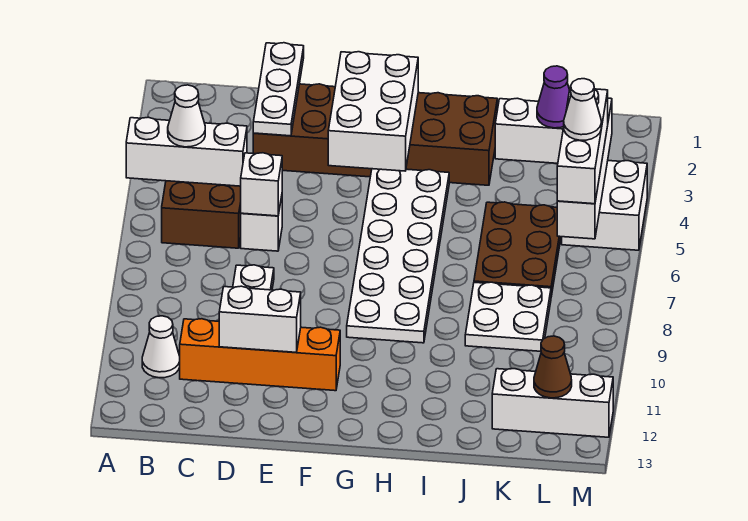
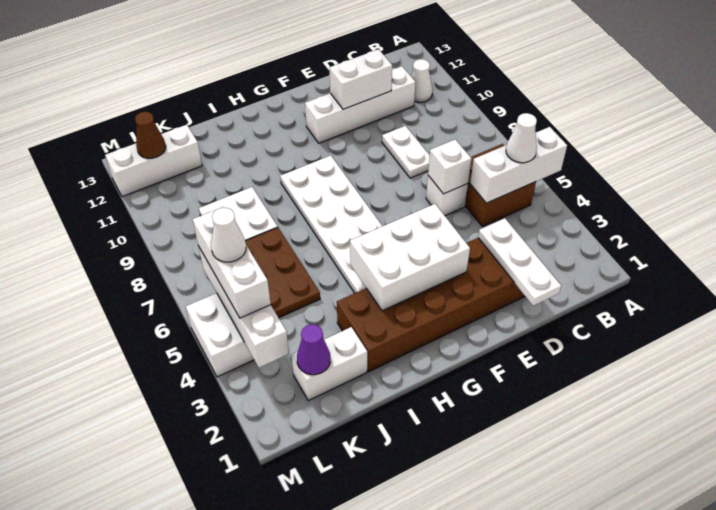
orange 1x4 brick [180,319,340,391] -> white 1x4 brick [305,66,416,143]
white 2x3 brick [328,52,418,171] -> white 2x3 brick turned to [350,204,470,311]

